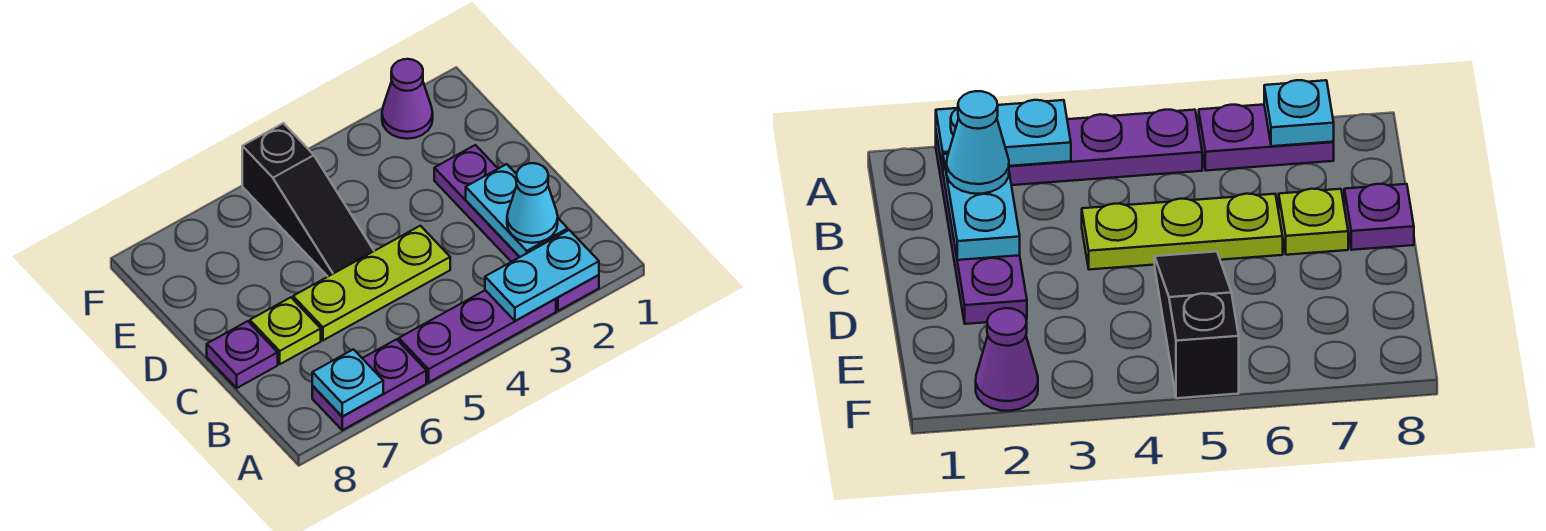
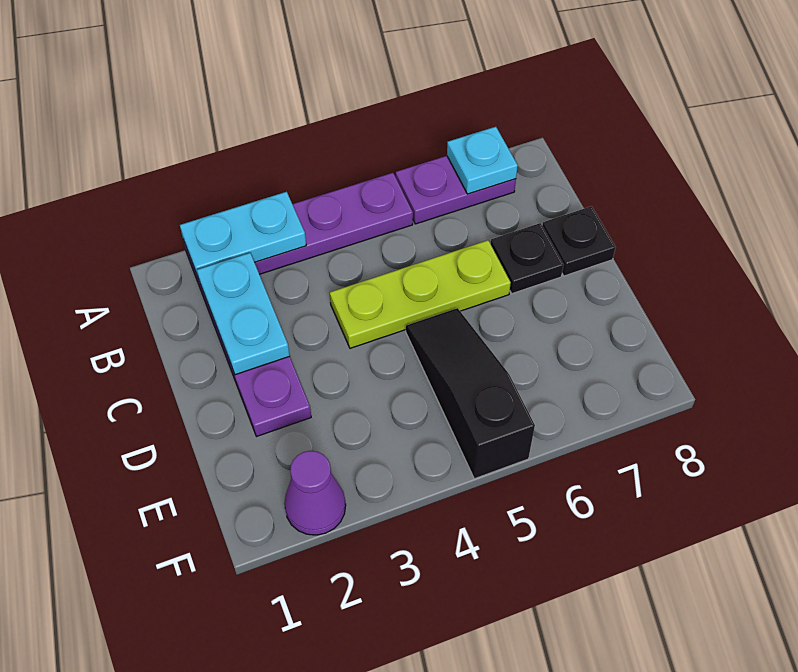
cyan 1x1 cone [507,163,558,243] -> none
lime 1x1 plate [250,297,321,364] -> black 1x1 plate [490,223,563,294]
purple 1x1 plate [207,321,278,388] -> black 1x1 plate [542,206,616,276]

